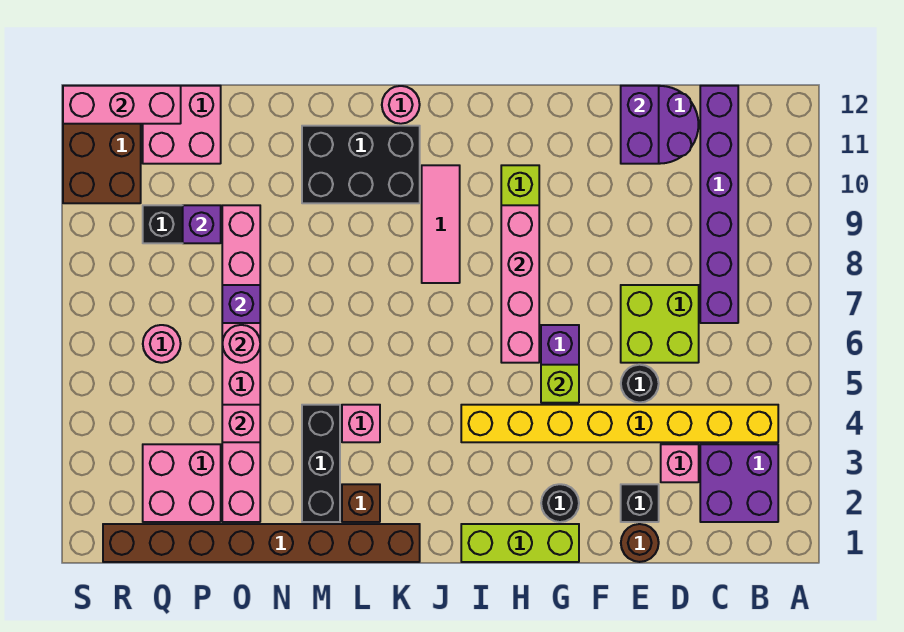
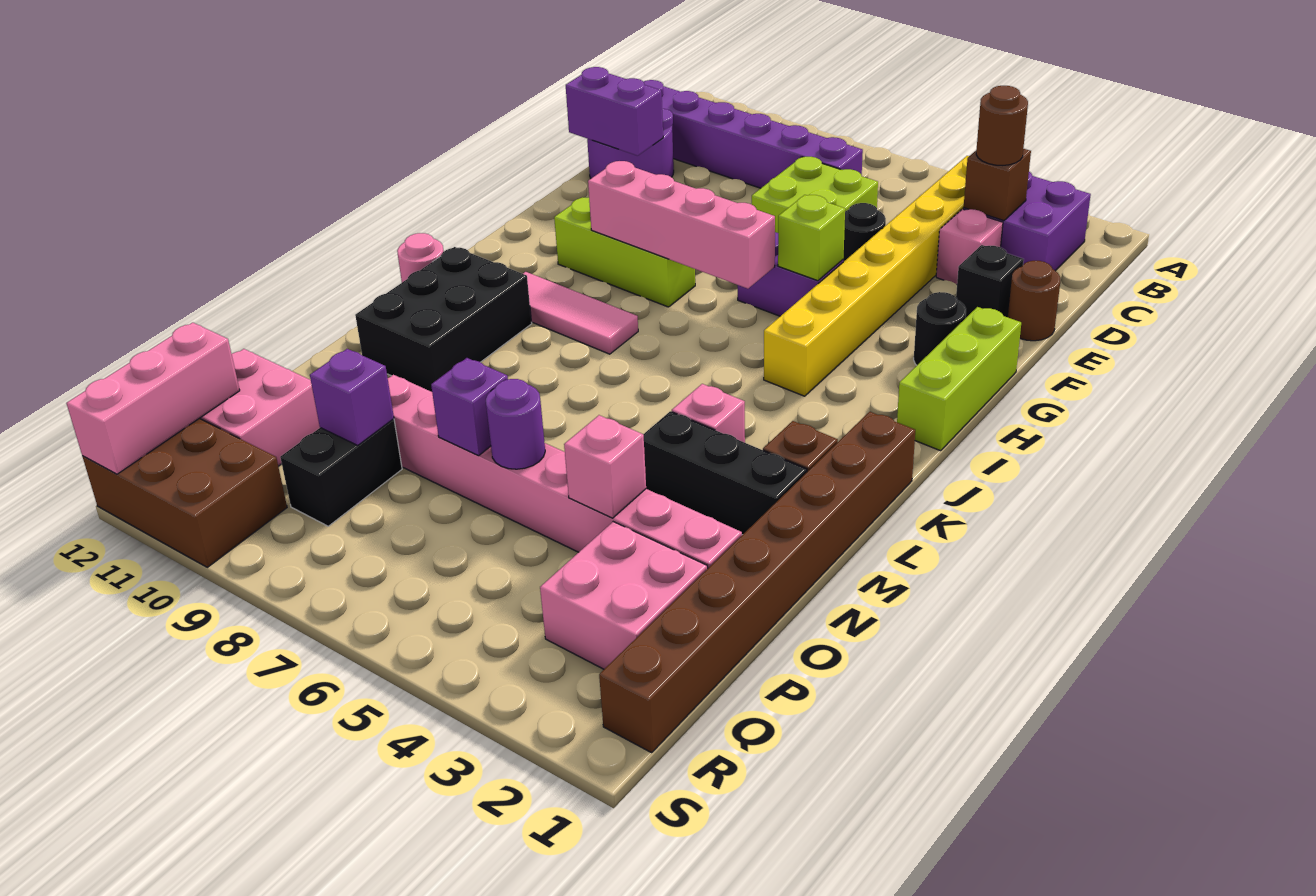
none -> brown 1x1 brick [964,149,1031,221]
none -> brown 1x1 round brick [976,86,1028,165]
pink 1x1 round brick [222,325,260,363] -> purple 1x1 round brick [486,379,545,469]
pink 1x1 round brick [143,325,181,363] -> none

